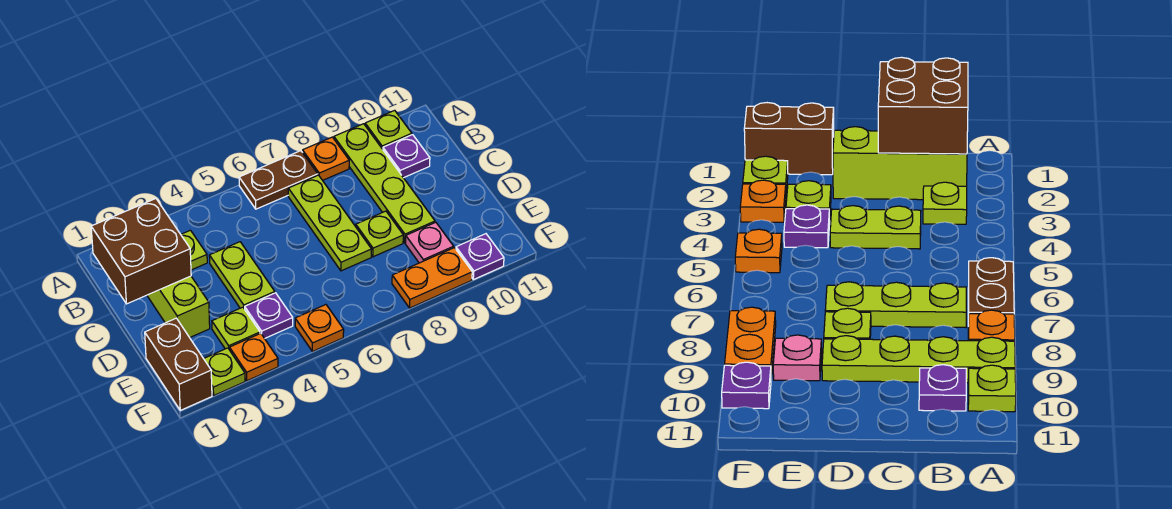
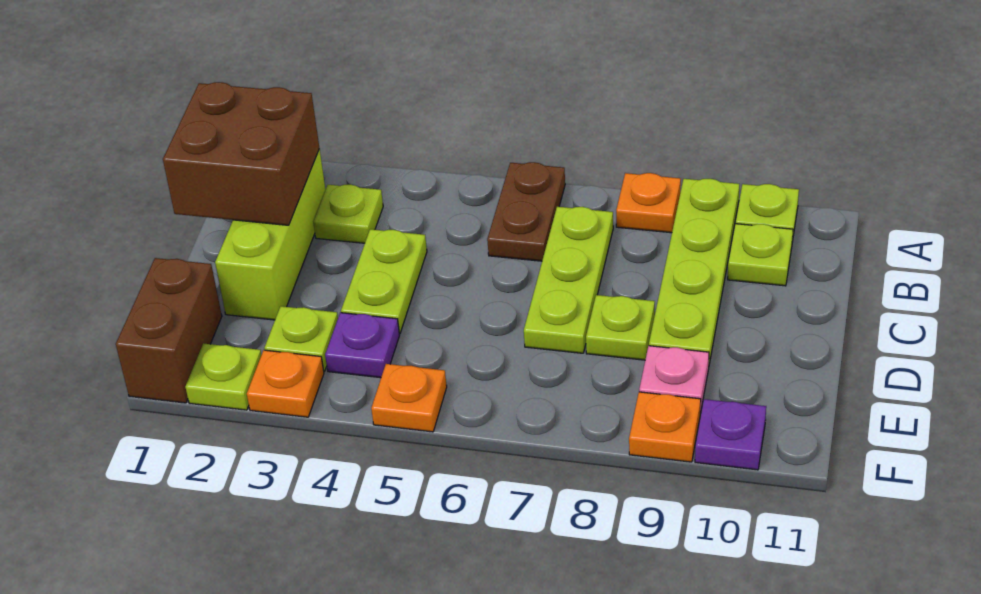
brown 1x2 plate [239,151,318,209] -> brown 1x2 plate turned to [487,162,565,261]
purple 1x1 plate [383,135,430,178] -> lime 1x1 plate [728,224,793,286]
orange 1x2 plate [392,248,472,308] -> orange 1x1 plate [629,392,701,462]

